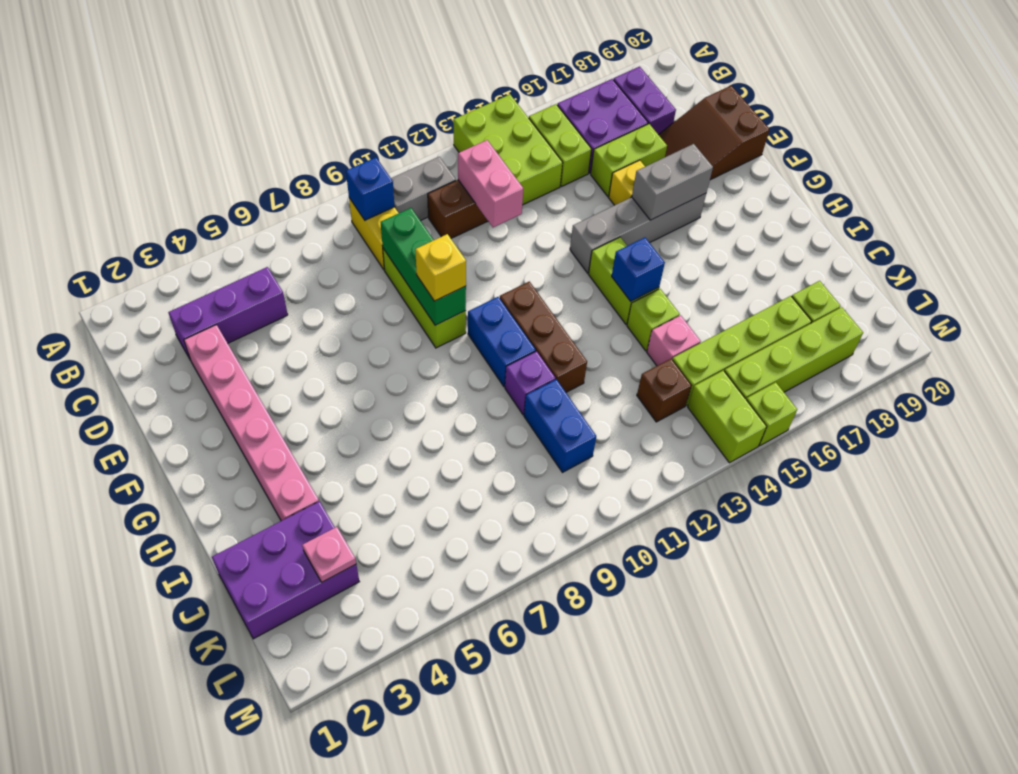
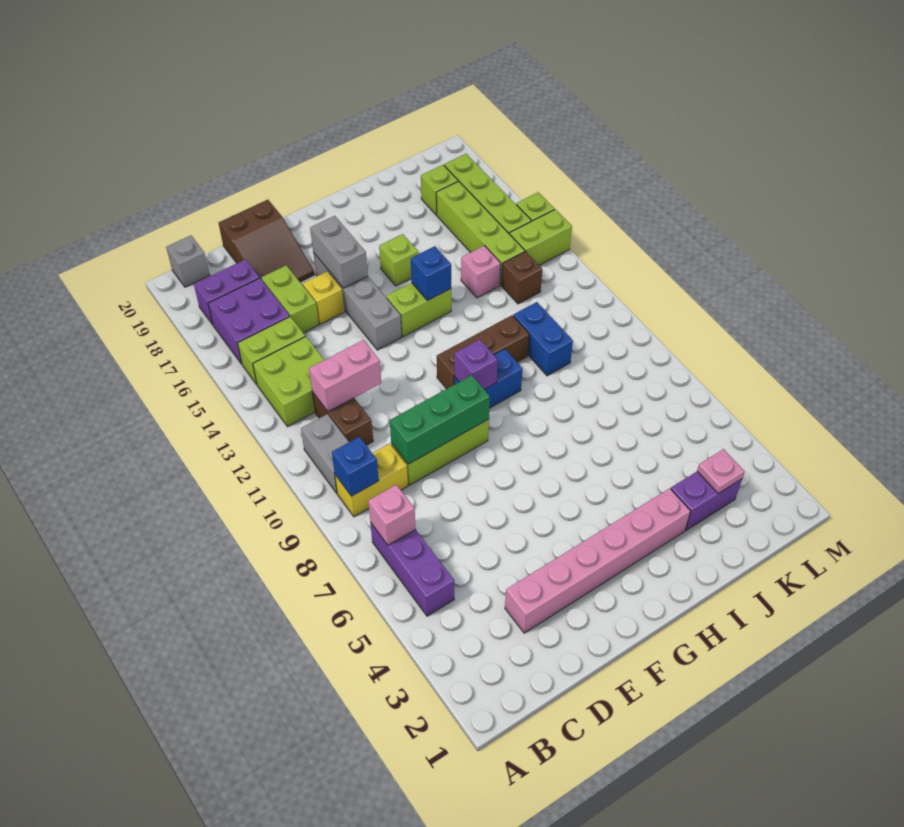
lime 2x3 brick [453,94,563,205] -> lime 2x2 brick [253,337,324,427]
none -> pink 1x1 brick [368,485,416,545]
none -> grey 1x1 brick [166,235,210,287]
purple 1x3 brick [168,267,288,359] -> purple 1x3 brick moved to [370,522,454,616]
yellow 1x1 brick [415,234,466,301] -> none
purple 1x1 brick [505,351,555,415] -> purple 1x1 brick moved to [454,339,498,389]
lime 1x1 brick [627,289,680,351] -> lime 1x1 brick moved to [379,234,418,286]
purple 2x3 brick [212,501,359,639] -> purple 1x2 brick [671,472,742,530]
blue 1x2 brick [524,379,596,473] -> blue 1x2 brick turned to [513,302,573,376]

